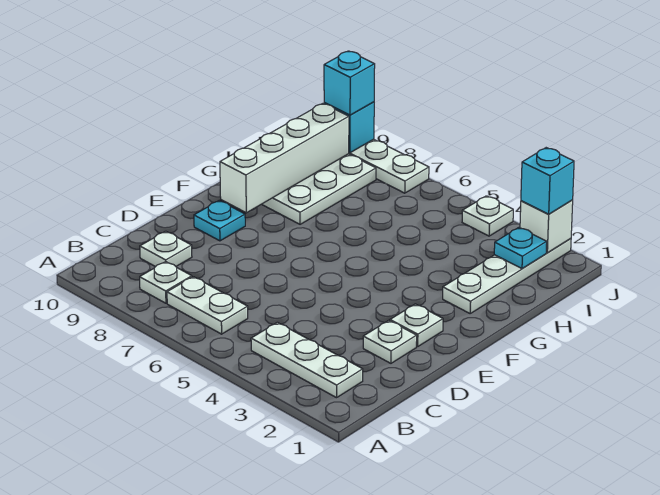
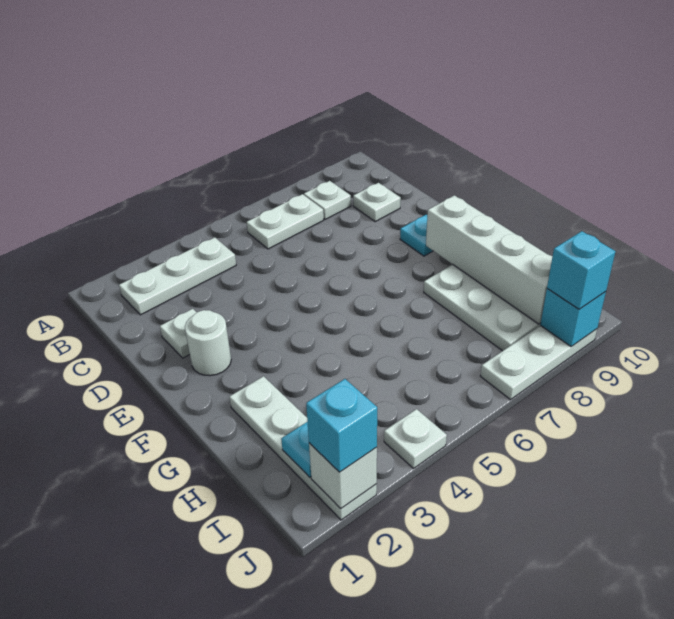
white 1x1 plate [390,304,443,347] -> white 1x1 round brick [185,310,231,376]

